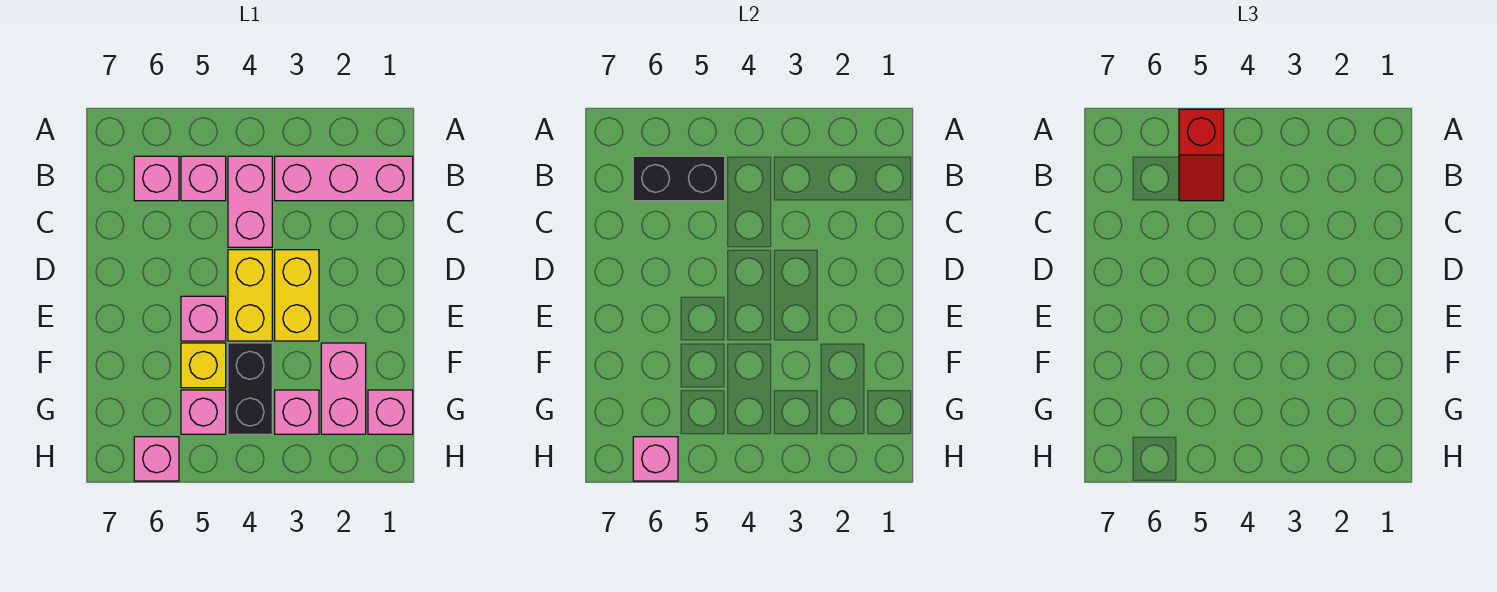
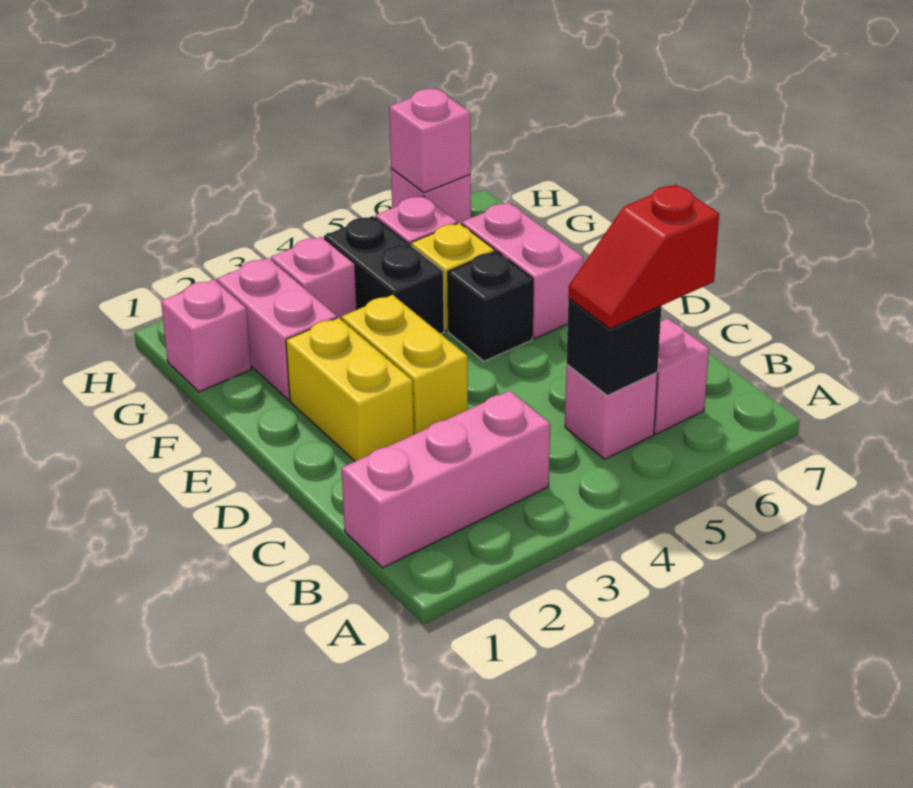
red 1x2 slope [1179,109,1224,201] -> red 1x2 slope turned to [568,185,719,329]
pink 1x2 brick [228,156,272,247] -> pink 1x2 brick moved to [462,203,583,339]
black 1x2 brick [633,156,725,201] -> black 1x1 brick [567,299,661,395]
yellow 1x2 brick [228,250,272,341] -> yellow 1x2 brick moved to [286,318,414,461]
pink 1x1 brick [181,296,226,341] -> black 1x1 brick [448,251,533,361]

